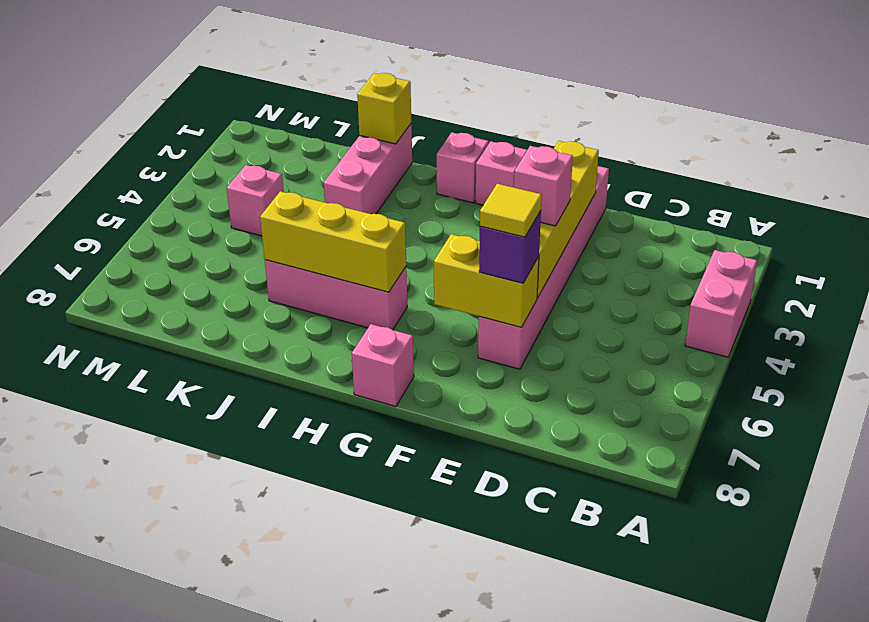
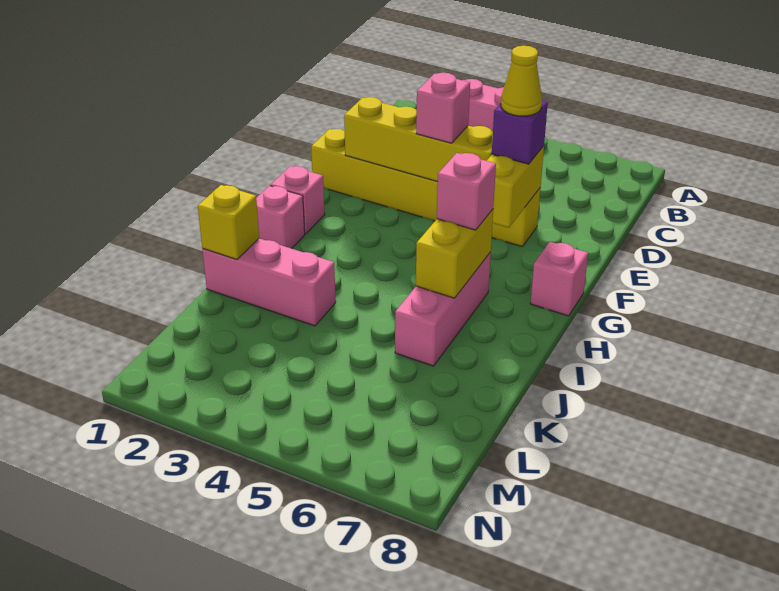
pink 1x6 brick [478,166,609,369] -> yellow 1x6 brick [311,129,540,246]
yellow 1x1 tile [480,184,542,237] -> yellow 1x1 cone [501,46,542,116]
yellow 1x3 brick [260,191,406,292] -> yellow 1x2 brick [416,209,493,298]
pink 1x1 brick [227,165,284,236] -> pink 1x1 brick moved to [437,153,496,230]

